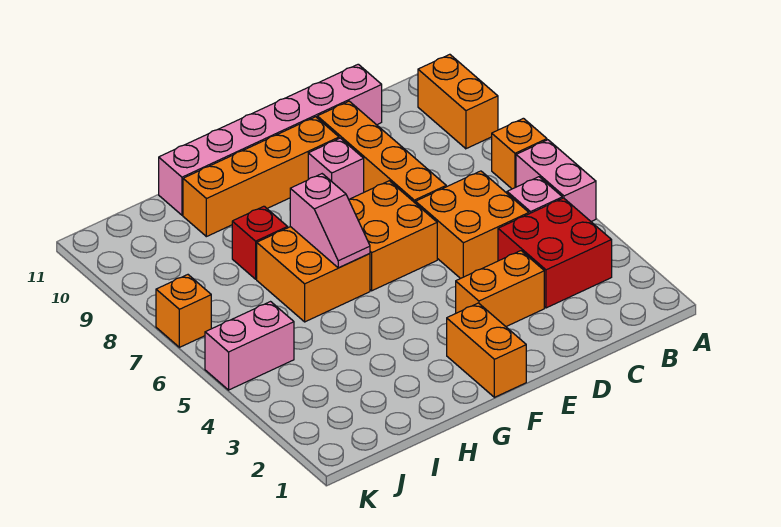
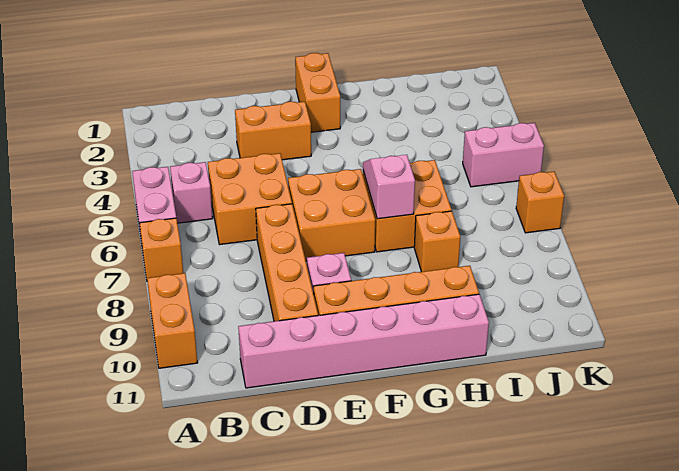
red 2x2 brick [498,198,612,308] -> none
red 1x1 brick [232,206,288,279] -> orange 1x1 brick [414,211,460,272]

